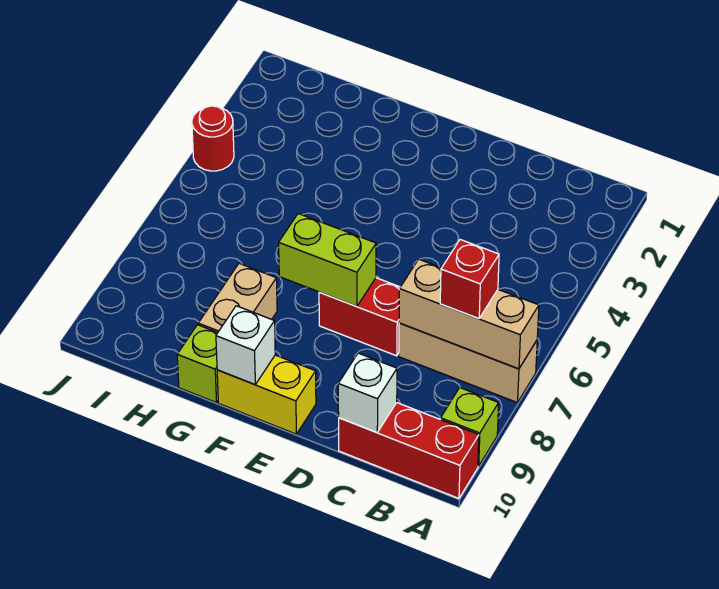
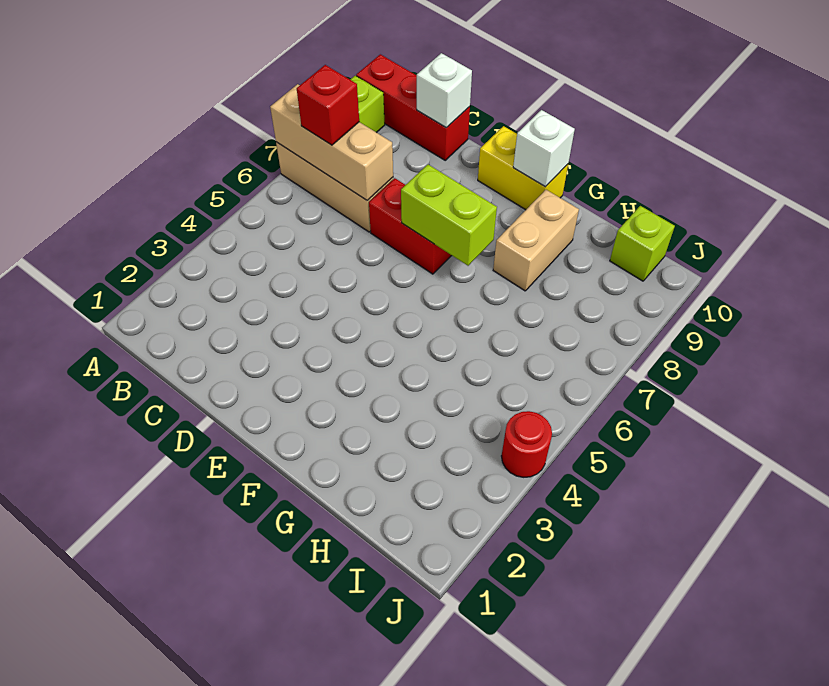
lime 1x1 brick [177,325,218,403] -> lime 1x1 brick moved to [610,206,675,281]

